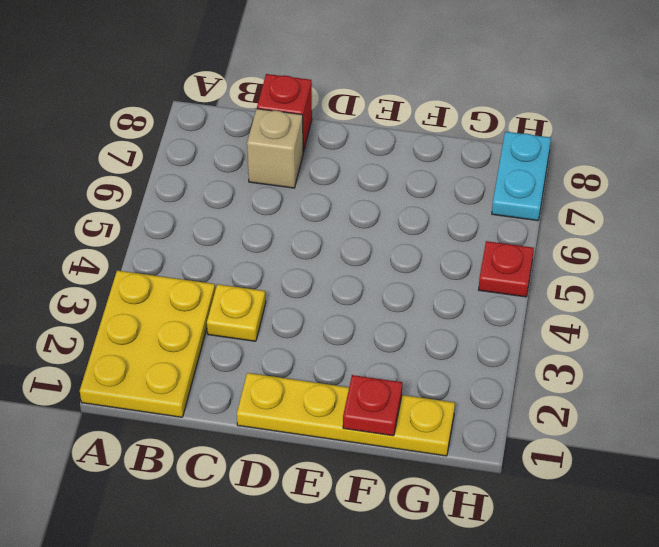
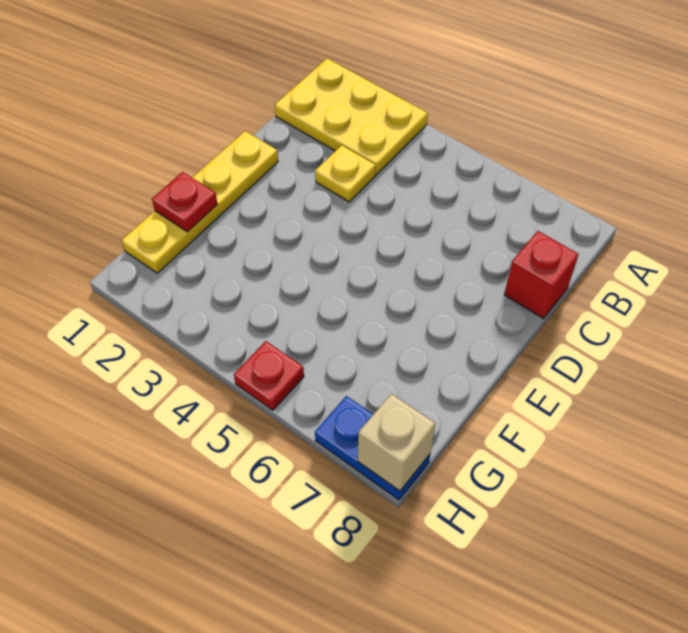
tan 1x1 brick [247,109,303,188] -> tan 1x1 brick moved to [358,394,435,491]
cyan 1x2 plate [492,132,551,221] -> blue 1x2 plate [315,396,430,500]

